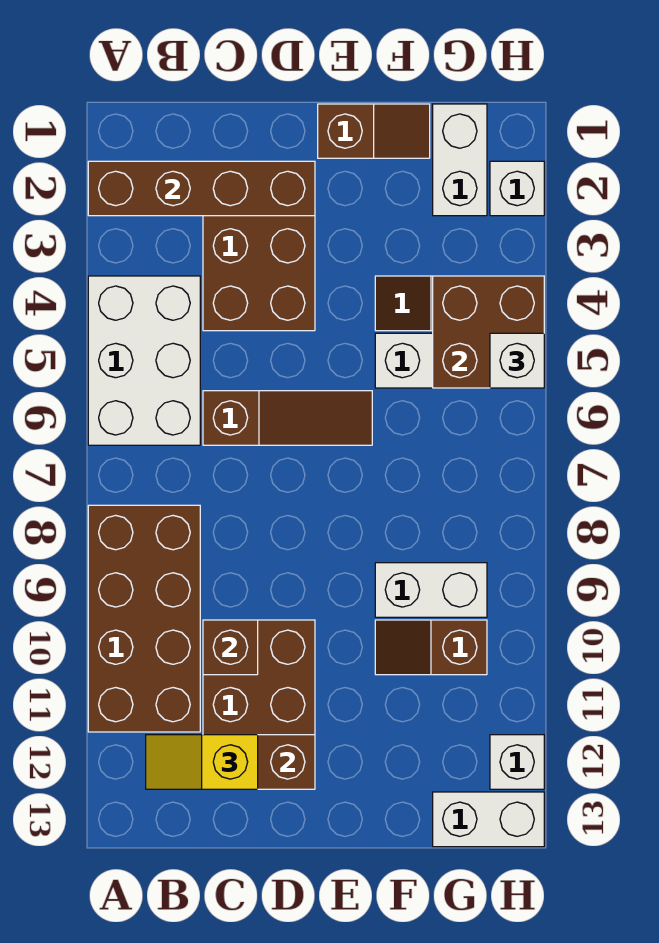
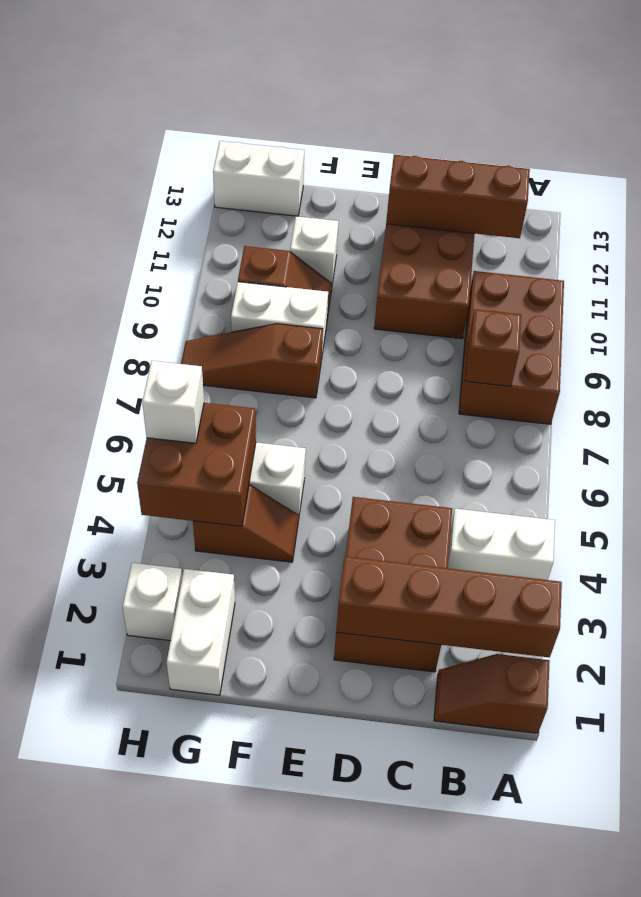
white 2x3 brick [88,276,200,445] -> white 1x2 brick [448,509,555,580]
brown 2x4 brick [88,505,200,732] -> brown 2x3 brick [459,271,564,424]
yellow 1x2 slope [146,735,258,789] -> none
brown 1x3 slope [203,391,372,445] -> brown 1x3 slope moved to [181,324,323,398]
brown 1x1 brick [203,620,258,675] -> brown 1x1 brick moved to [465,309,521,386]
brown 1x2 slope [318,104,430,158] -> brown 1x2 slope moved to [434,654,550,733]
white 1x1 brick [490,735,544,789] -> white 1x1 brick moved to [290,216,339,284]

